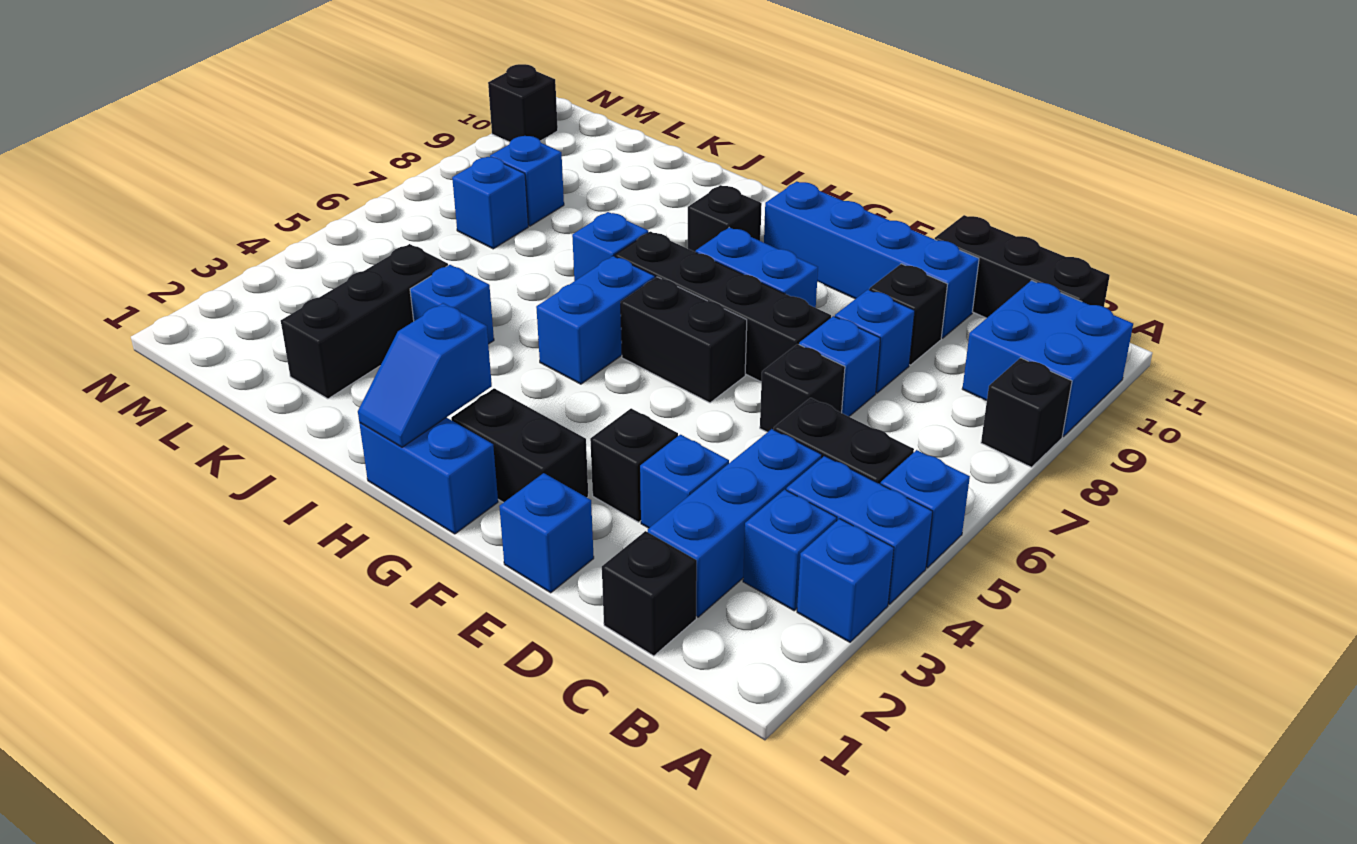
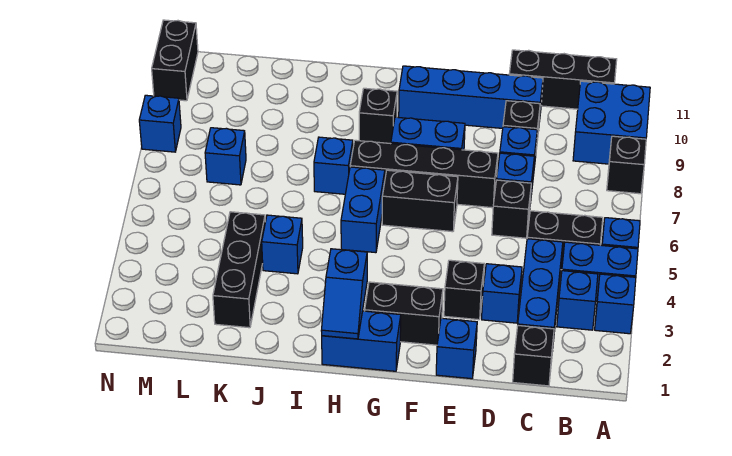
blue 1x1 brick [490,136,564,226] -> blue 1x1 brick moved to [139,95,181,152]
black 1x1 brick [488,64,558,142] -> black 1x2 brick [152,20,198,101]

